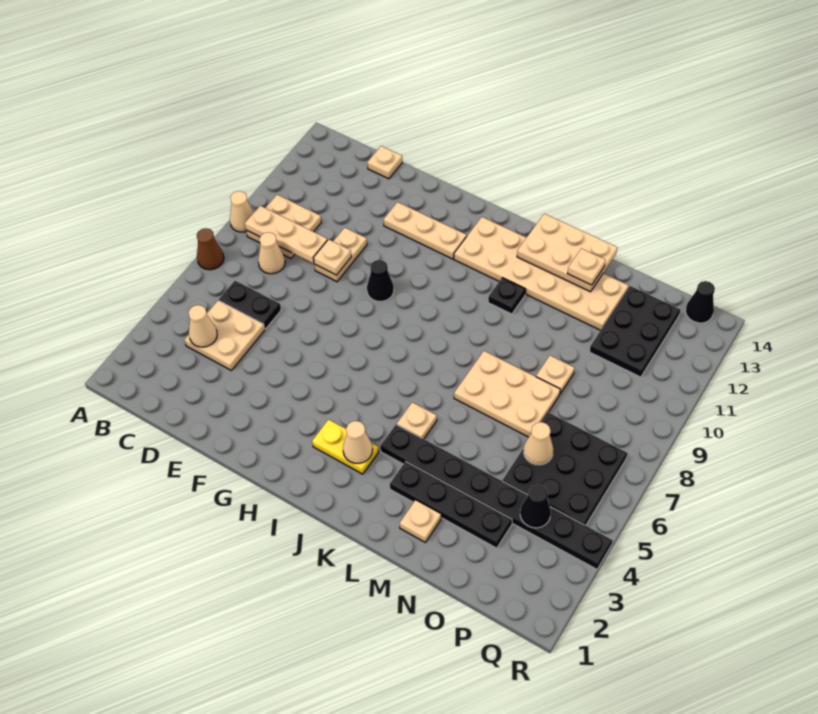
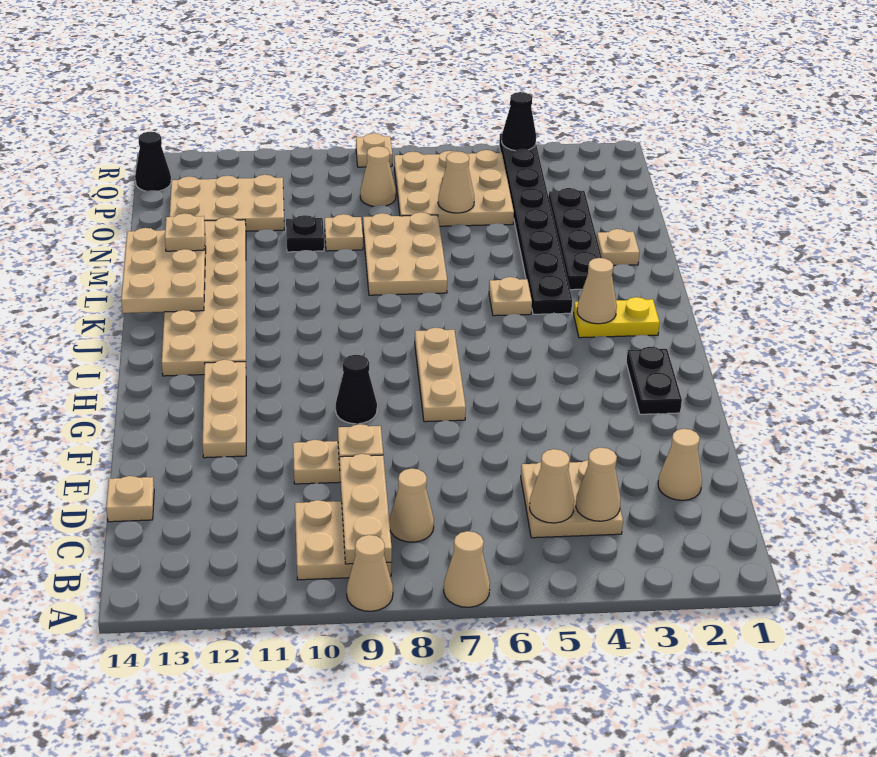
brown 1x1 cone [197,228,224,270] -> tan 1x1 cone [444,531,490,607]
none -> tan 1x1 cone [530,449,574,523]
black 1x2 plate [219,281,281,329] -> black 1x2 plate moved to [626,347,682,414]
none -> tan 1x1 cone [658,429,702,500]
none -> tan 1x3 plate [415,328,466,422]
yellow 1x2 plate [312,420,379,474] -> yellow 1x2 plate turned to [574,297,660,338]
black 1x1 plate [488,278,526,314] -> black 1x1 plate moved to [286,215,324,252]
black 3x3 plate [503,412,628,526] -> tan 3x3 plate [394,150,514,226]
black 2x3 plate [590,286,680,377] -> tan 2x3 plate [170,175,284,231]
black 1x1 cone [520,485,551,528] -> black 1x1 cone moved to [502,92,536,151]
none -> tan 1x1 cone [360,146,396,206]
none -> tan 1x1 plate [356,133,392,167]

